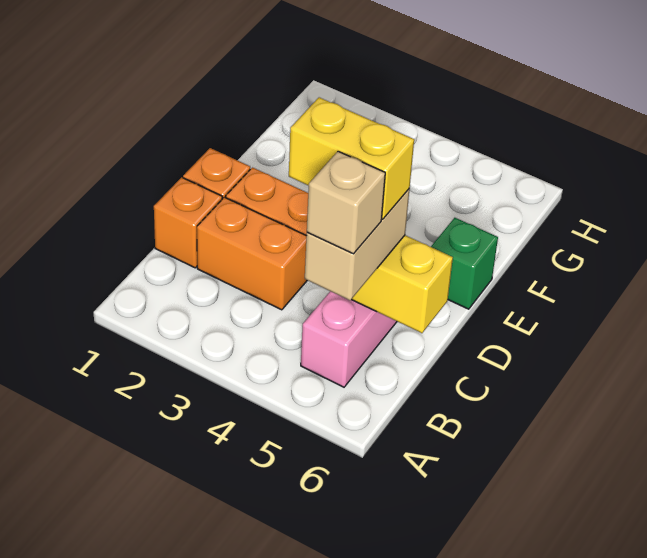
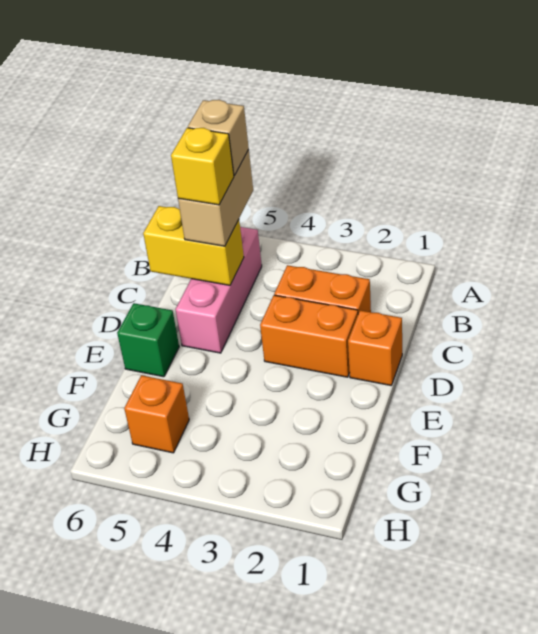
orange 1x1 brick [154,177,222,268] -> orange 1x1 brick moved to [124,375,189,453]
yellow 1x2 brick [289,97,414,219] -> yellow 1x1 brick [171,128,234,205]

